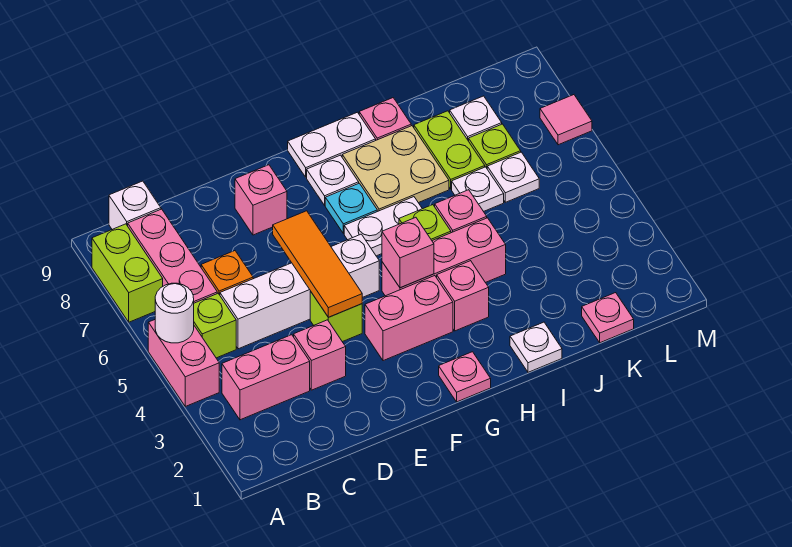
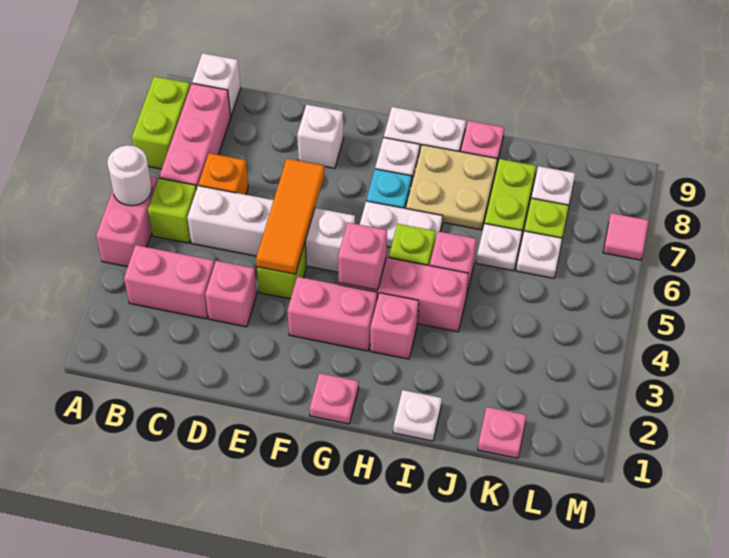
pink 1x1 brick [235,165,287,235] -> white 1x1 brick [297,105,343,168]

